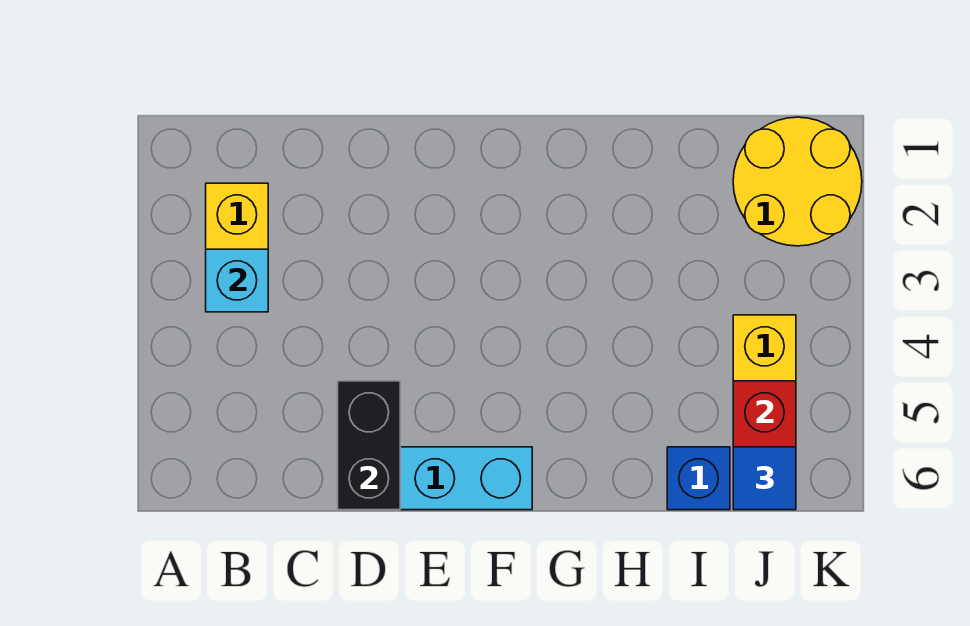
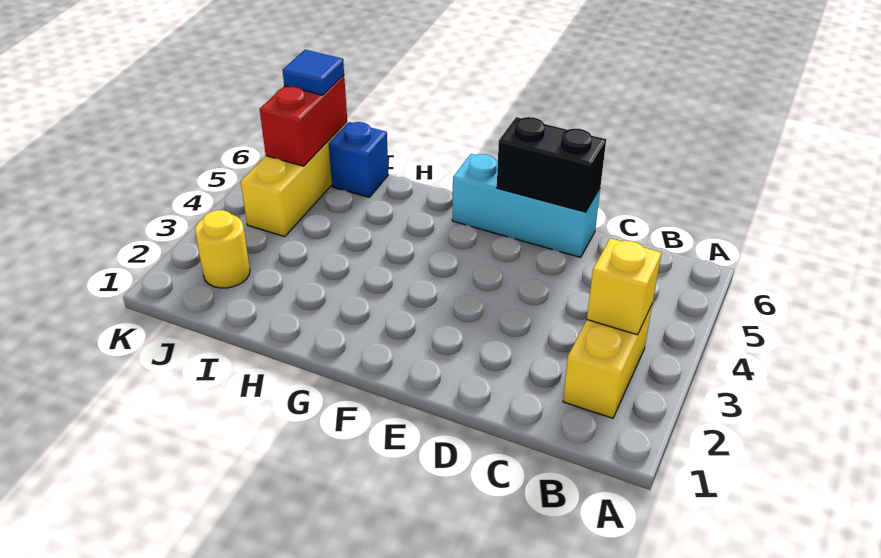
cyan 1x1 brick [206,249,268,312] -> yellow 1x1 brick [587,238,661,335]
black 1x2 brick [338,381,400,510] -> black 1x2 brick turned to [497,117,606,212]
yellow 2x2 round brick [733,117,862,246] -> yellow 1x1 round brick [195,210,250,288]

